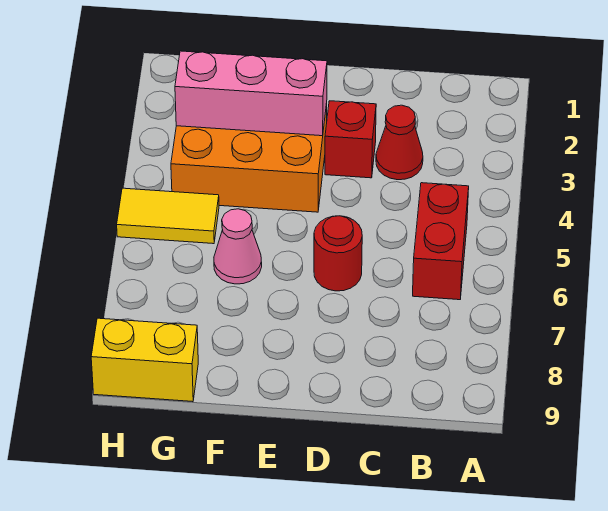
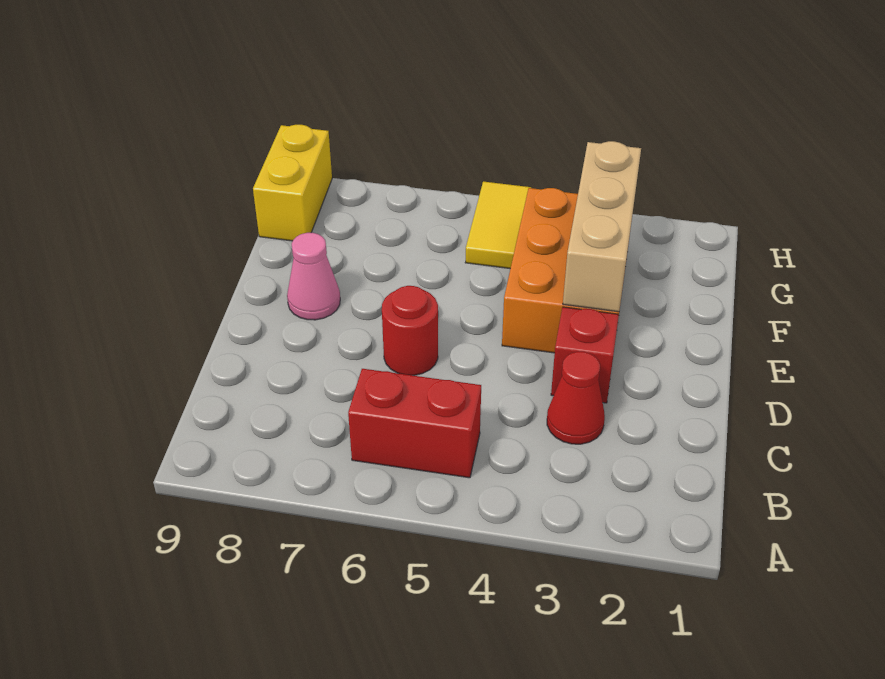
pink 1x3 brick [175,51,327,136] -> tan 1x3 brick [563,141,641,312]
pink 1x1 cone [214,209,262,284] -> pink 1x1 cone moved to [287,233,340,320]

